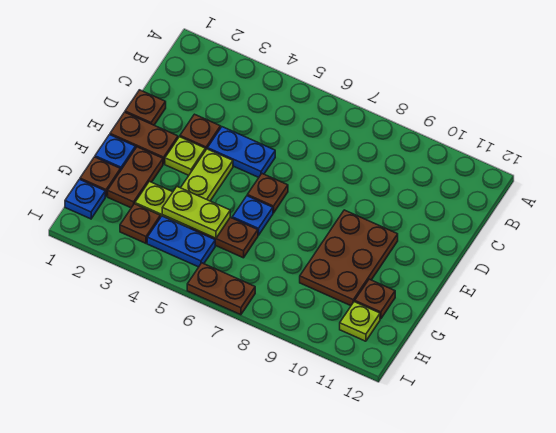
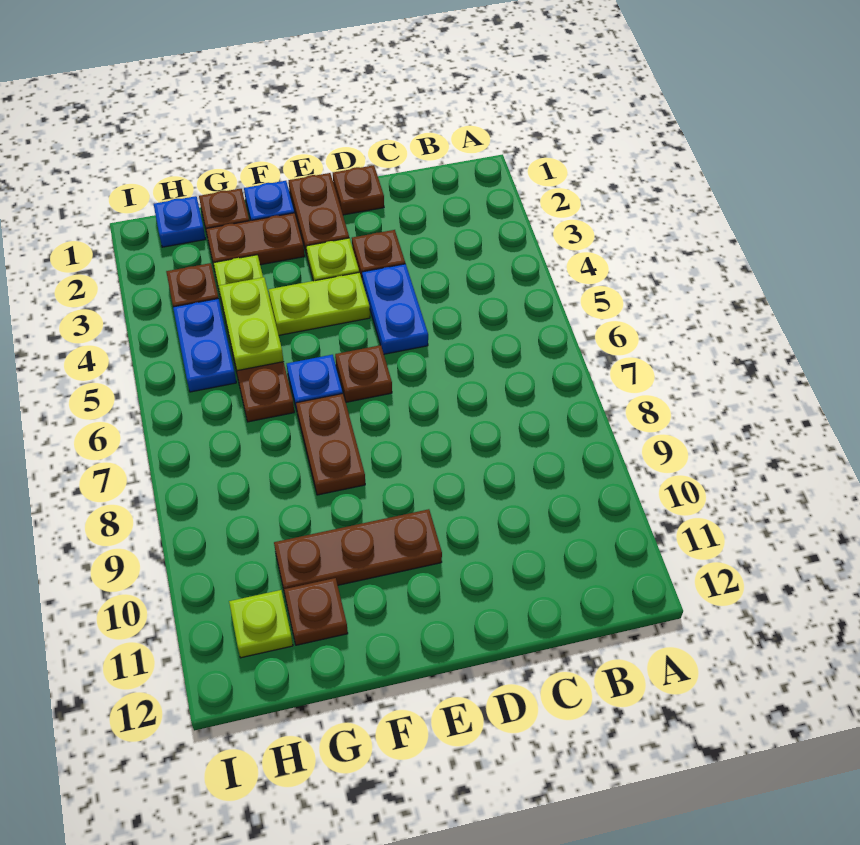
brown 2x3 plate [300,210,398,306] -> brown 1x3 plate [274,509,442,593]
brown 1x2 plate [187,263,255,315] -> brown 1x2 plate moved to [296,394,365,495]

